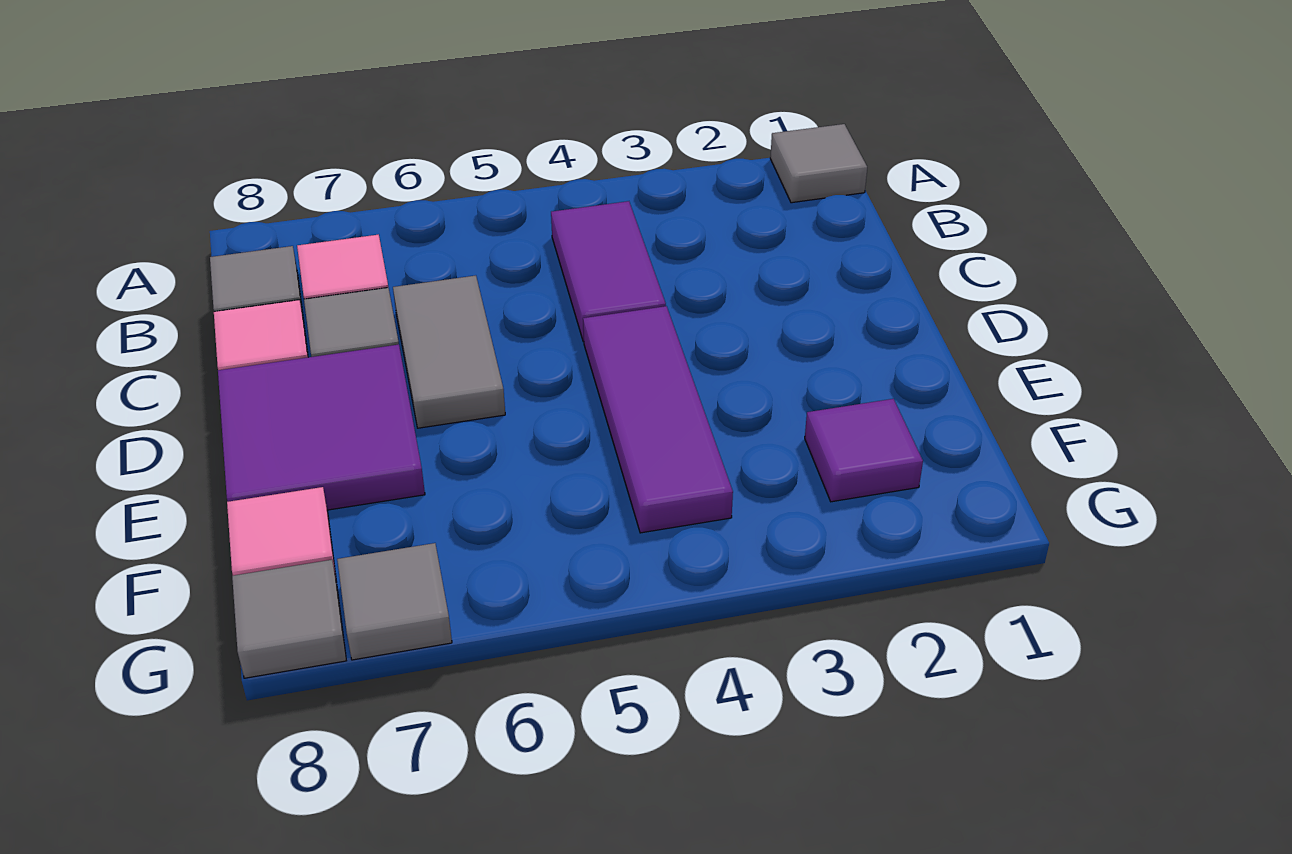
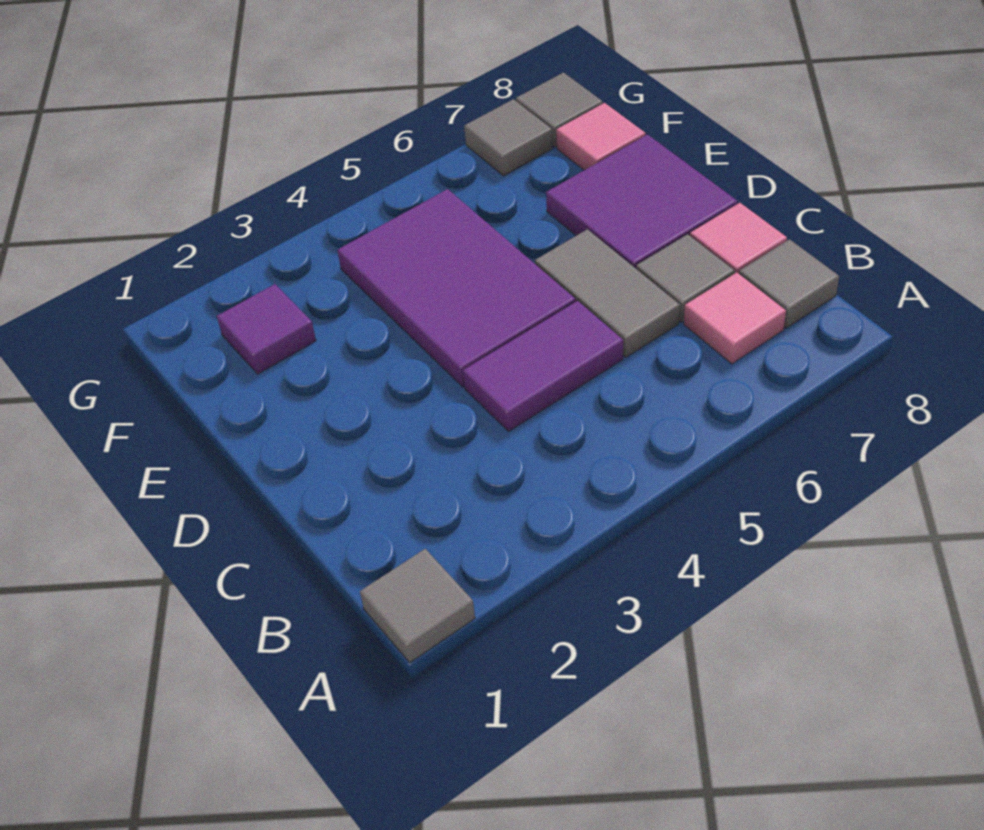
purple 1x2 tile [551,201,666,342] -> purple 1x2 tile turned to [463,301,623,431]
purple 1x3 tile [583,306,733,533] -> purple 2x3 tile [337,189,576,387]

